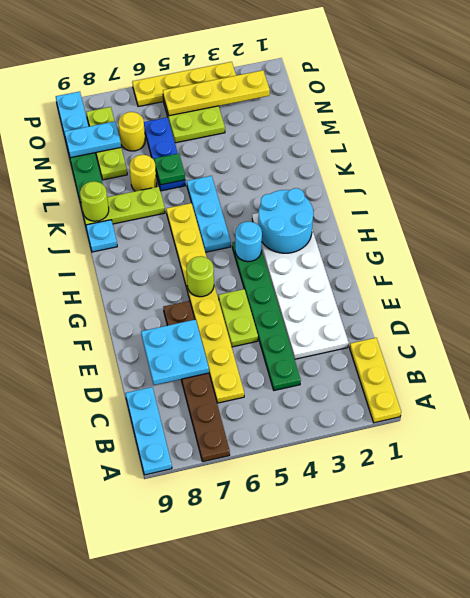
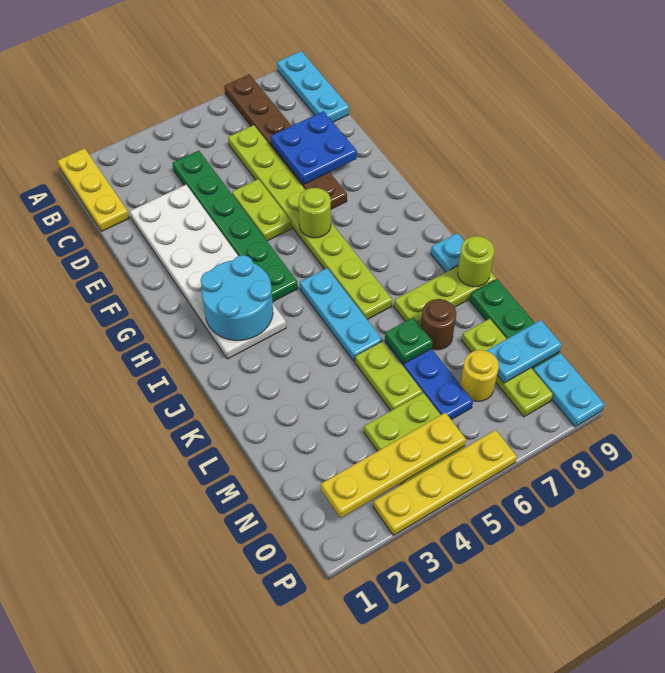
yellow 1x8 plate [166,203,244,403] -> lime 1x8 plate [228,125,392,320]
cyan 2x2 plate [141,320,209,385] -> blue 2x2 plate [271,111,357,185]
cyan 1x1 round brick [235,221,262,262] -> none
none -> lime 1x2 plate [355,341,422,411]
yellow 1x1 round brick [129,155,157,191] -> brown 1x1 round brick [421,299,456,350]

